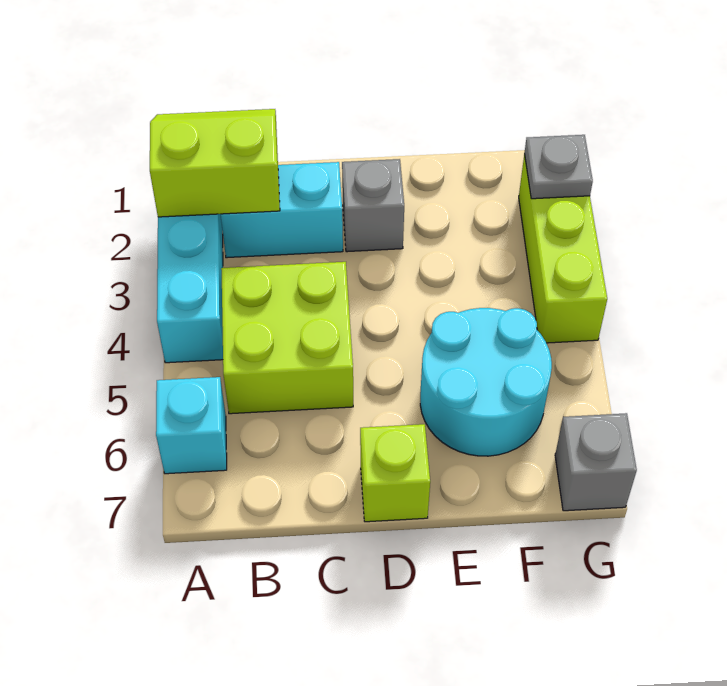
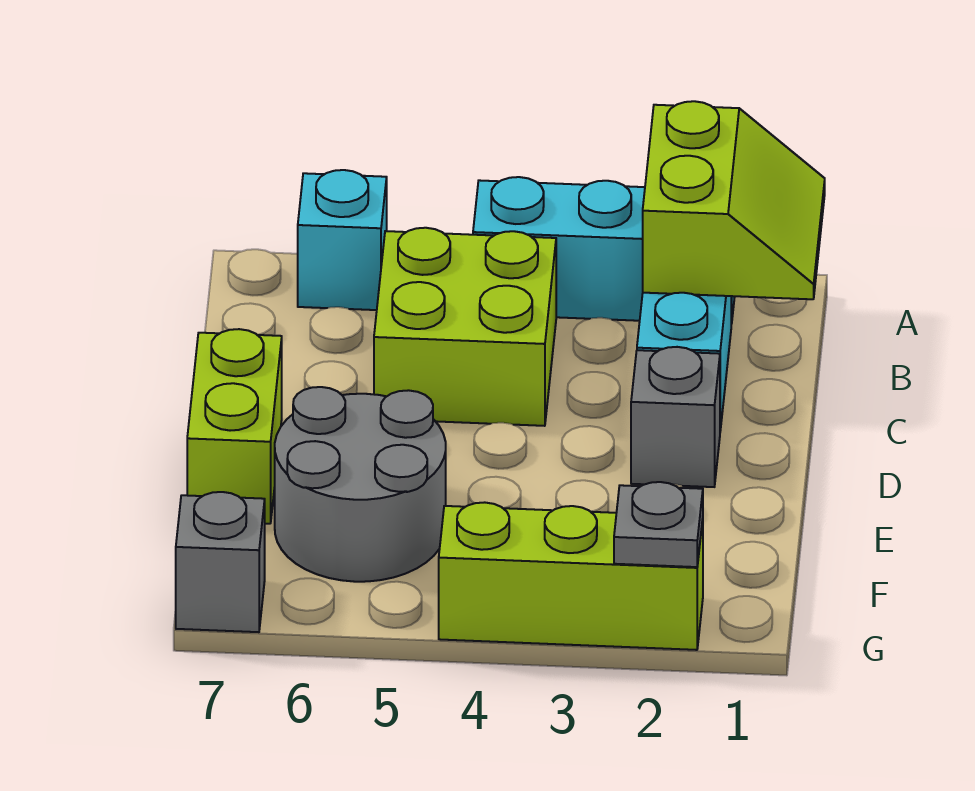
lime 1x1 brick [360,424,430,522] -> lime 1x2 brick [187,329,282,524]
cyan 2x2 round brick [420,308,552,456] -> grey 2x2 round brick [275,387,446,582]

